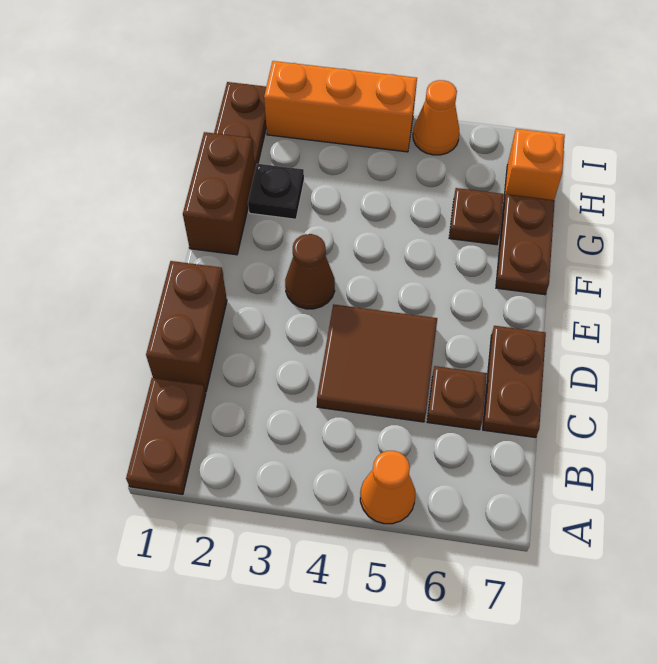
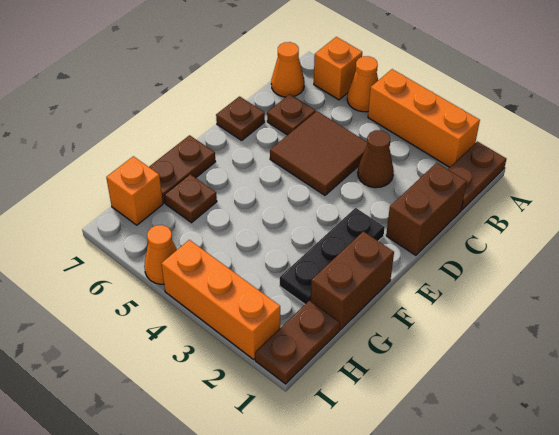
none -> orange 1x3 brick [368,69,480,167]
none -> orange 1x1 brick [314,37,362,100]
none -> orange 1x1 cone [271,42,305,97]
brown 1x2 plate [483,326,546,437] -> brown 1x1 plate [216,97,265,140]
brown 1x1 cone [285,234,335,309] -> brown 1x1 cone moved to [358,130,394,188]
black 1x1 plate [248,164,304,219] -> black 1x3 plate [280,208,385,304]

